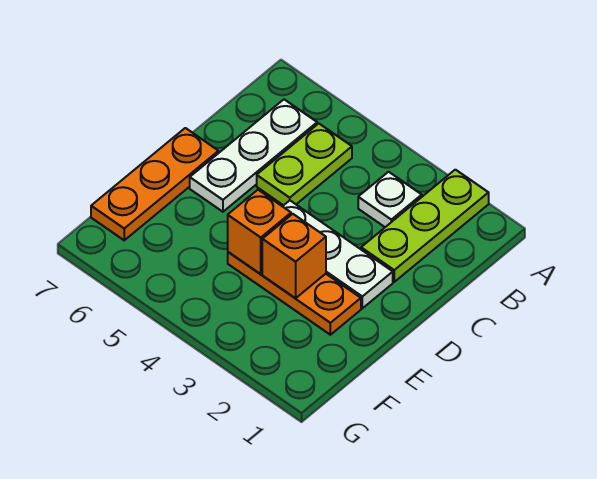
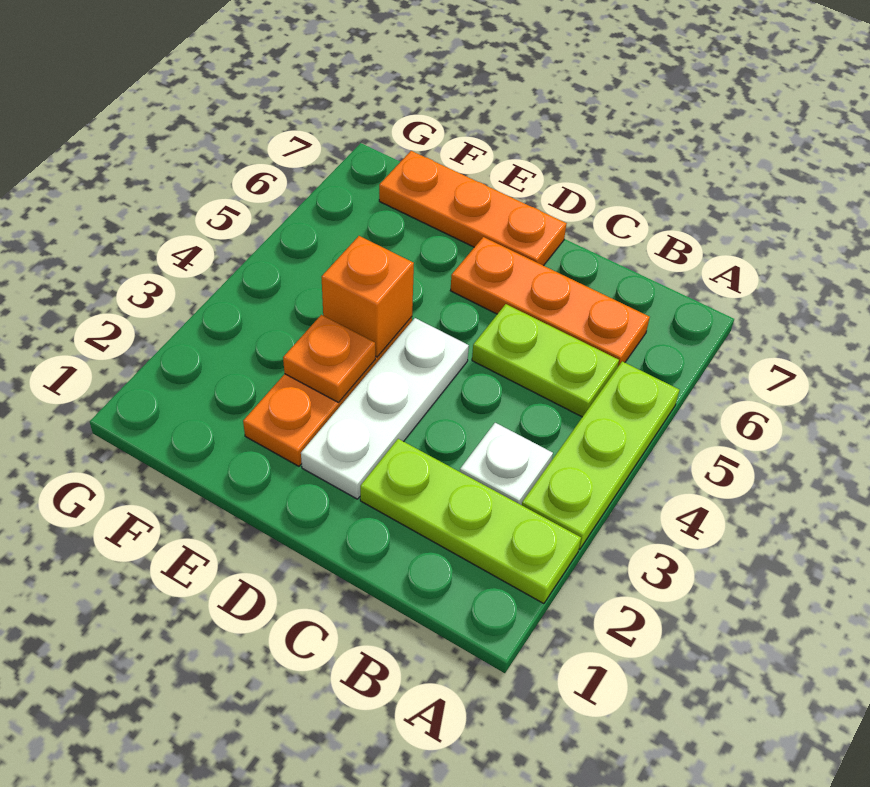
none -> lime 1x3 plate [522,361,679,550]
white 1x3 plate [190,100,317,212] -> orange 1x3 plate [450,237,650,366]
orange 1x1 brick [262,214,326,298] -> orange 1x1 plate [283,315,375,403]

